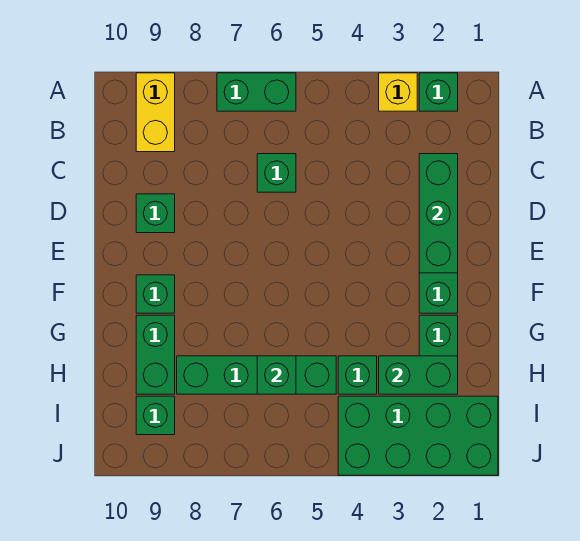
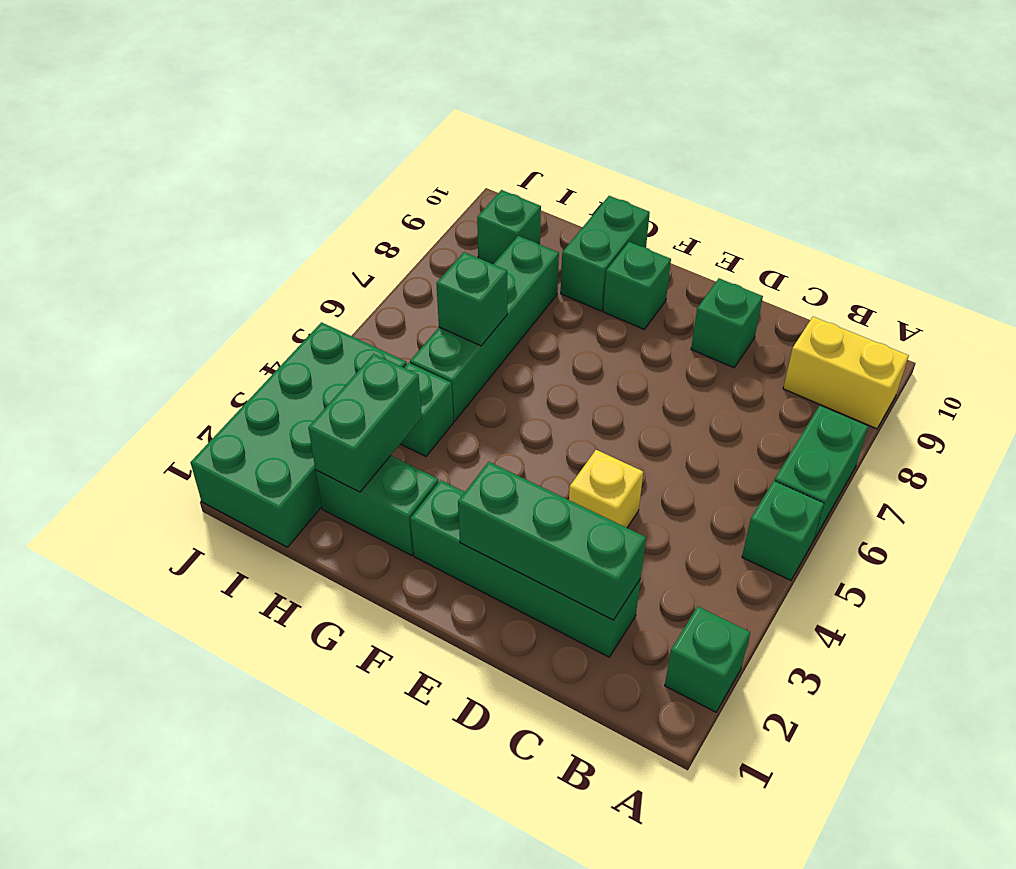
yellow 1x1 brick [379,73,417,111] -> yellow 1x1 brick moved to [569,450,643,528]
green 1x1 brick [257,154,296,192] -> green 1x1 brick moved to [742,481,824,580]
green 1x2 brick [136,315,175,394] -> green 1x2 brick turned to [561,196,650,311]

